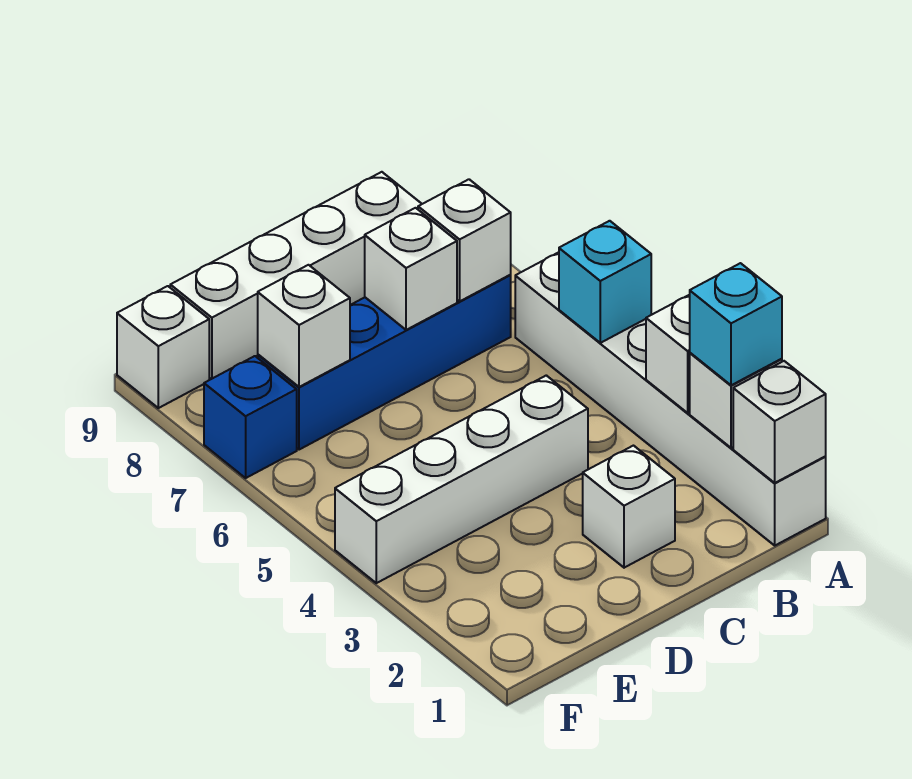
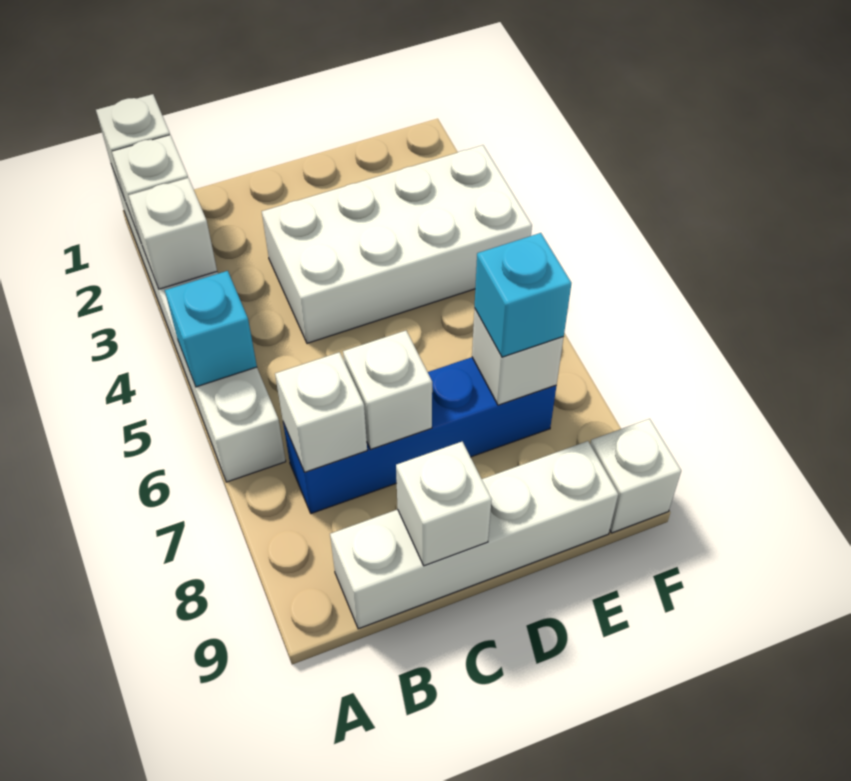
cyan 1x1 brick [690,263,782,385] -> cyan 1x1 brick moved to [475,233,571,357]
white 1x1 brick [583,446,675,568] -> white 1x1 brick moved to [396,442,492,566]
white 1x4 brick [335,375,588,583] -> white 2x4 brick [262,145,532,343]
blue 1x1 brick [204,356,297,478] -> none

